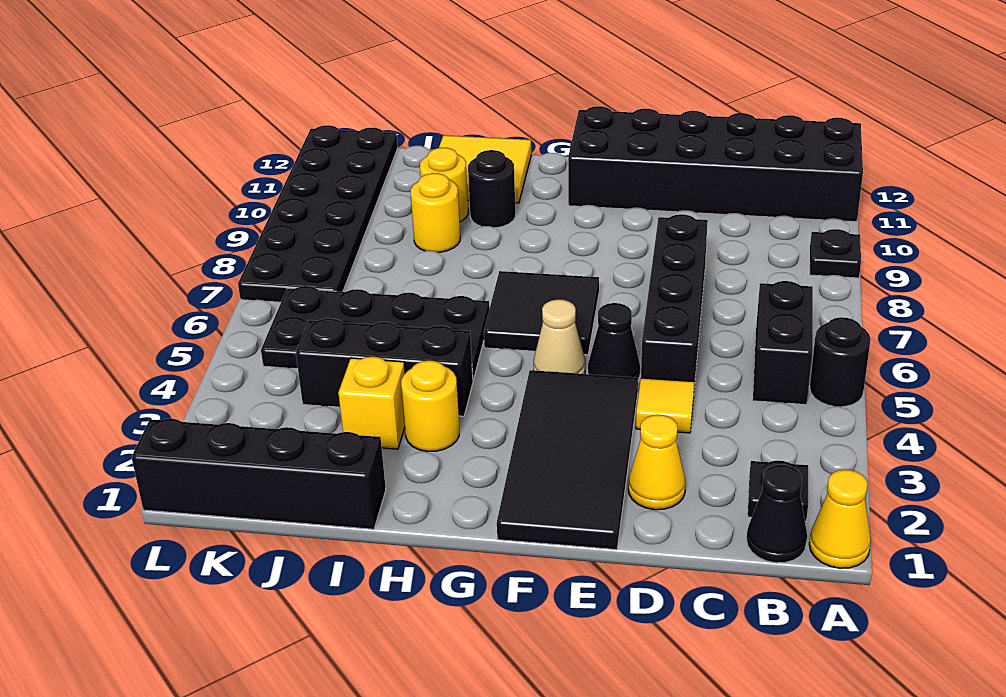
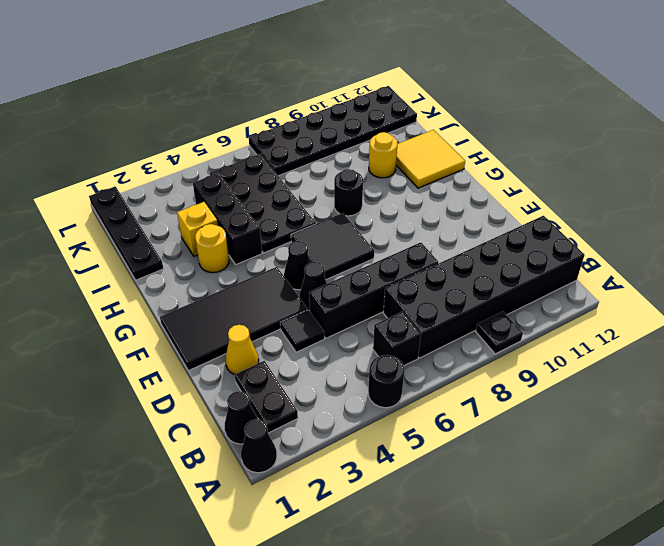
yellow 1x1 cone [809,470,871,568] -> black 1x1 cone [241,419,277,473]
black 2x6 brick [568,106,863,222] -> black 2x6 brick turned to [383,216,585,358]
black 1x1 plate [748,460,808,522] -> black 1x2 plate [235,361,298,433]
black 1x2 brick [753,281,813,405] -> black 1x1 brick [373,312,421,366]
yellow 1x1 tile [636,378,694,433] -> black 1x1 tile [280,310,324,352]
tan 1x1 cone [534,299,585,374] -> black 1x1 cone [284,241,311,290]
black 1x1 round brick [468,150,516,228] -> black 1x1 round brick moved to [334,169,363,216]
black 1x4 brick [131,419,386,529] -> black 1x4 plate [89,186,164,280]
yellow 1x1 round brick [411,173,460,252] -> none

